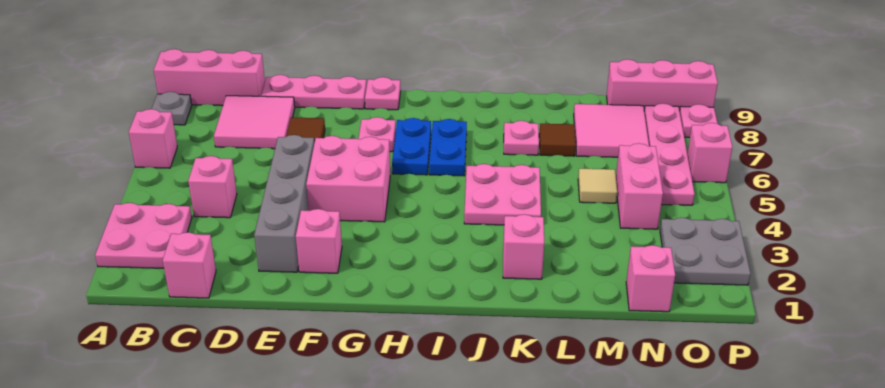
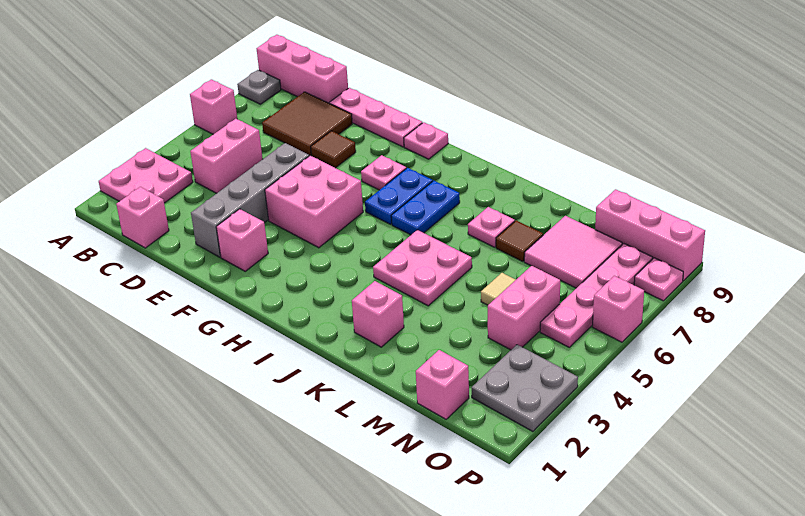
pink 1x1 brick [188,156,237,218] -> pink 1x2 brick [190,119,263,193]
pink 2x2 tile [214,96,295,149] -> brown 2x2 tile [262,92,352,156]

